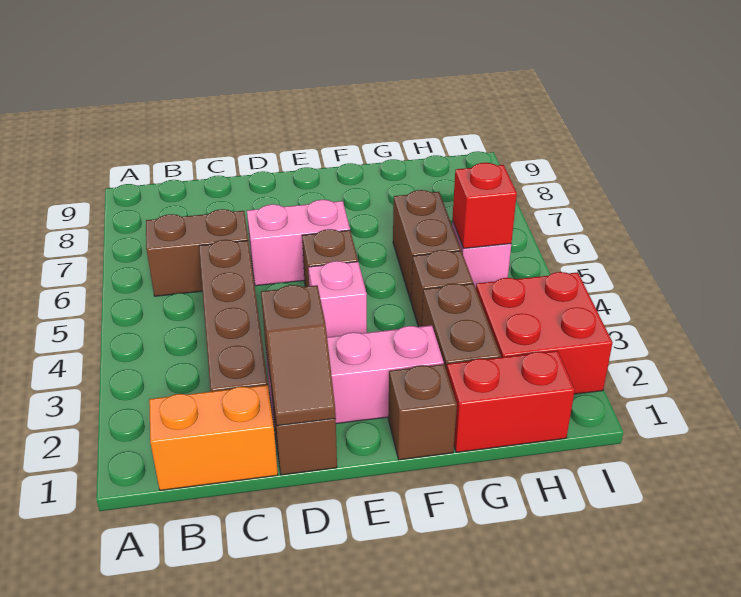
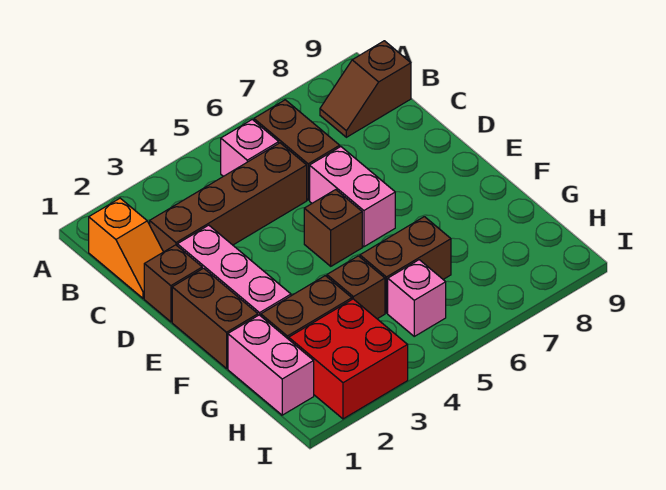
orange 1x2 brick [149,385,278,490] -> orange 1x2 slope [89,198,163,298]
brown 1x2 slope [261,285,336,426] -> brown 1x2 slope moved to [320,41,411,137]
pink 1x1 brick [308,261,367,337] -> pink 1x1 brick moved to [221,120,279,176]
brown 1x1 brick [388,364,457,460] -> brown 1x2 brick [172,268,258,368]
red 1x2 brick [447,351,575,452] -> pink 1x2 brick [228,315,314,415]
red 1x1 brick [452,163,517,248] -> none

